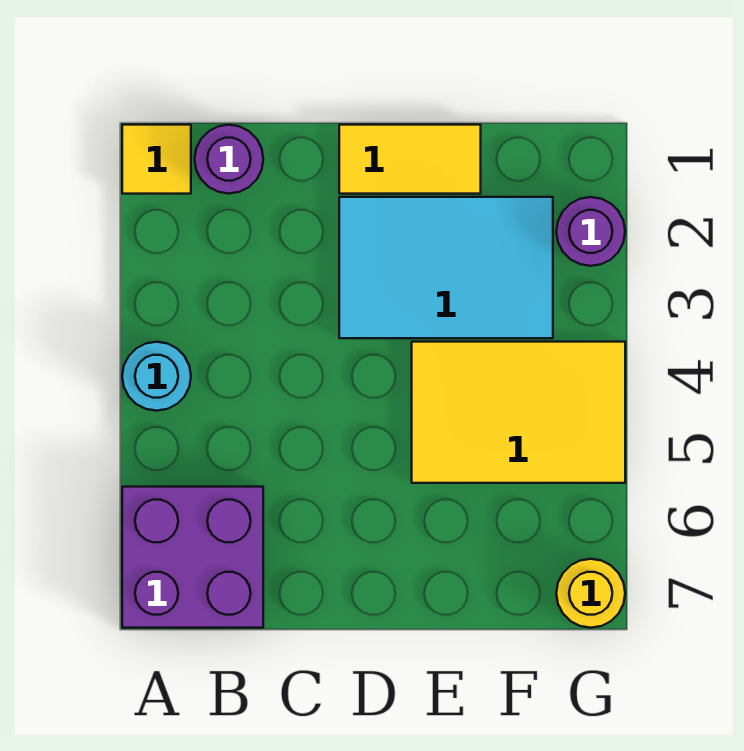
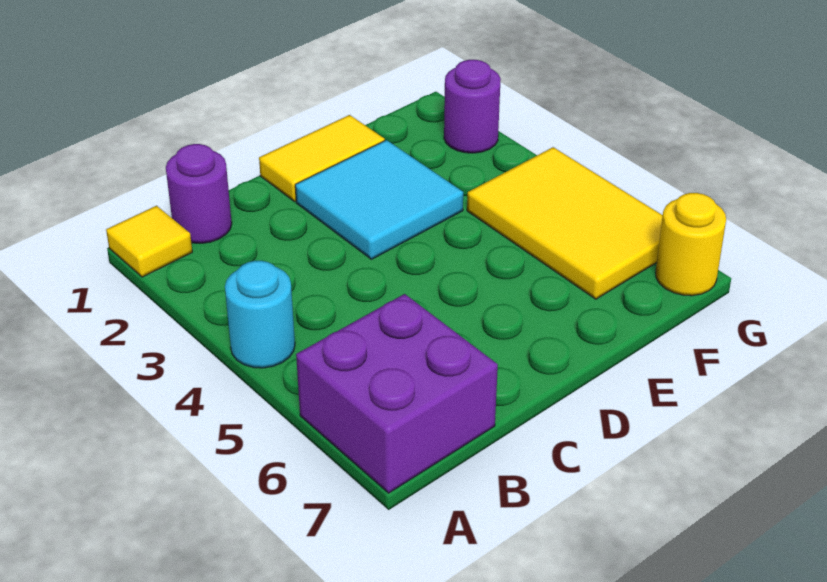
cyan 2x3 tile [339,197,553,338] -> cyan 2x2 tile [295,140,463,259]
yellow 2x3 tile [412,342,625,483] -> yellow 2x3 tile turned to [467,147,663,299]

